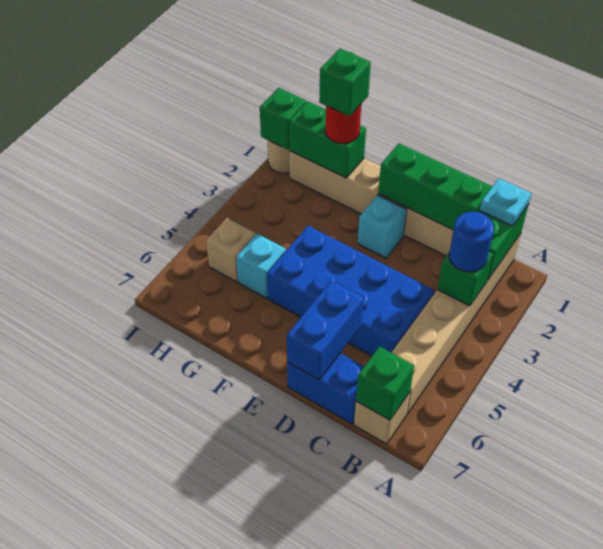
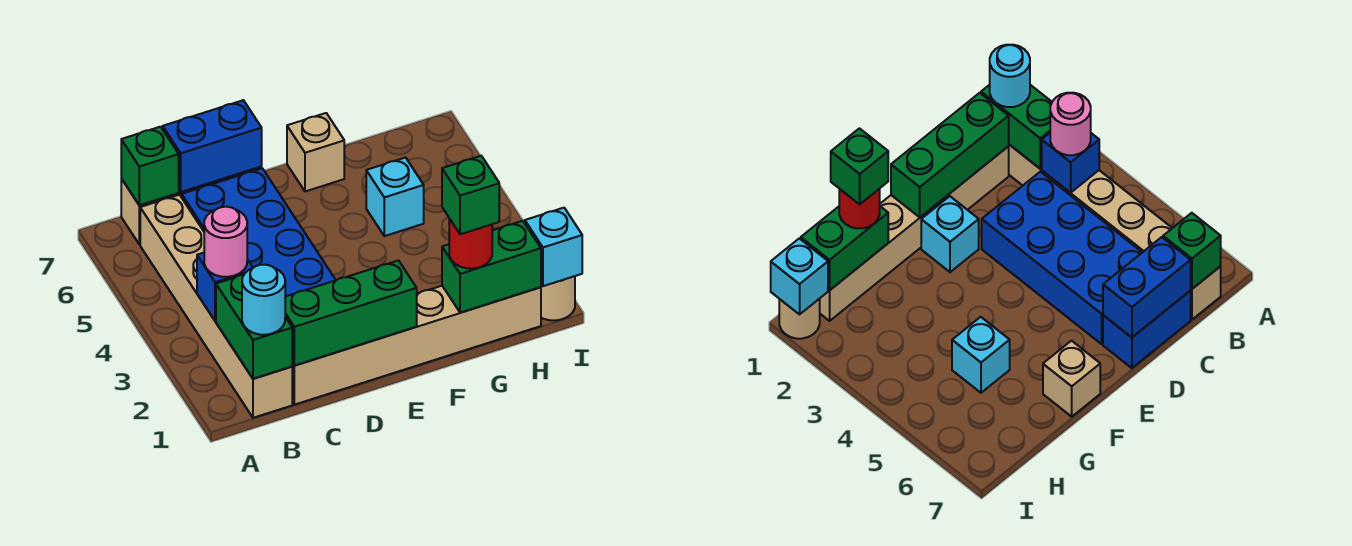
cyan 1x1 plate [480,178,531,226] -> cyan 1x1 round brick [242,265,285,335]
green 1x1 brick [437,251,494,306] -> blue 1x1 brick [197,253,253,321]
blue 1x1 round brick [449,212,494,272] -> pink 1x1 round brick [204,207,247,277]
blue 2x4 brick [267,226,435,356] -> blue 2x4 brick turned to [182,168,335,296]
blue 1x2 brick [287,281,364,380] -> blue 1x2 brick turned to [163,100,262,192]
tan 1x1 brick [206,218,255,282] -> tan 1x1 brick moved to [287,113,344,192]
green 1x1 brick [260,88,306,150] -> cyan 1x1 brick [525,208,582,286]

